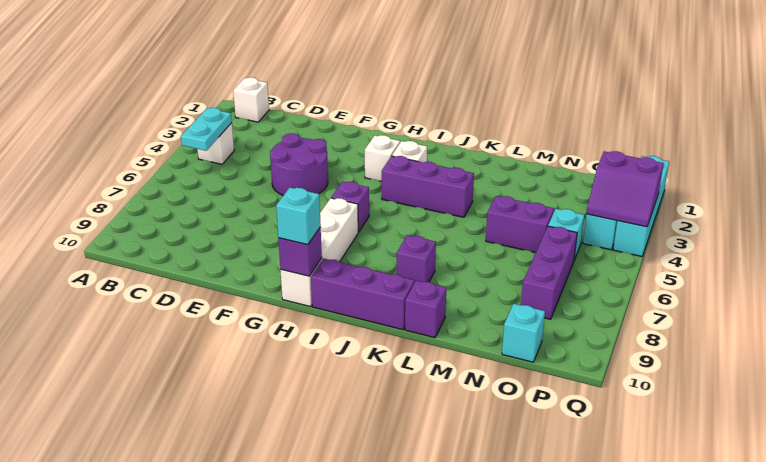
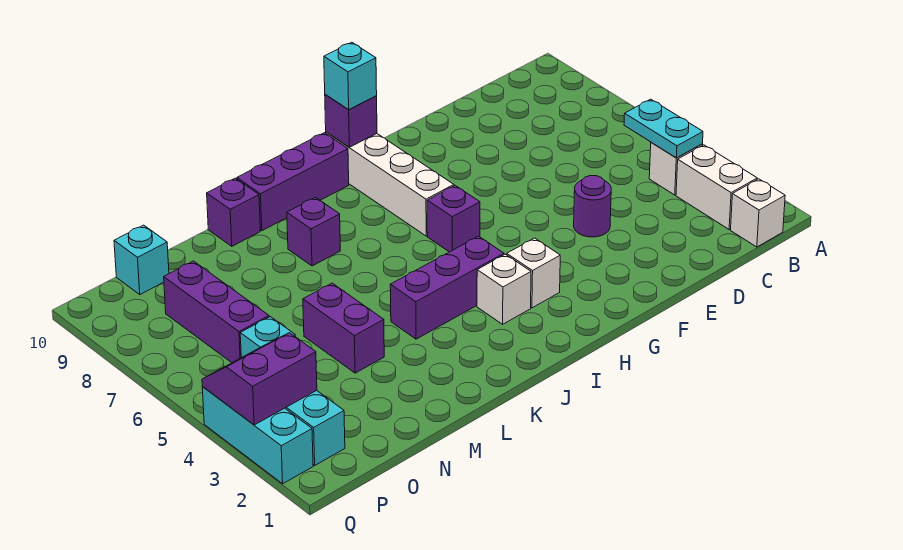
none -> white 1x2 brick [676,145,757,229]
purple 2x2 round brick [270,133,328,195] -> purple 1x1 round brick [574,176,611,237]
purple 1x2 brick [486,196,554,253] -> purple 1x2 brick turned to [303,283,384,373]
cyan 1x4 brick [613,156,669,256] -> cyan 1x3 brick [202,387,313,484]

